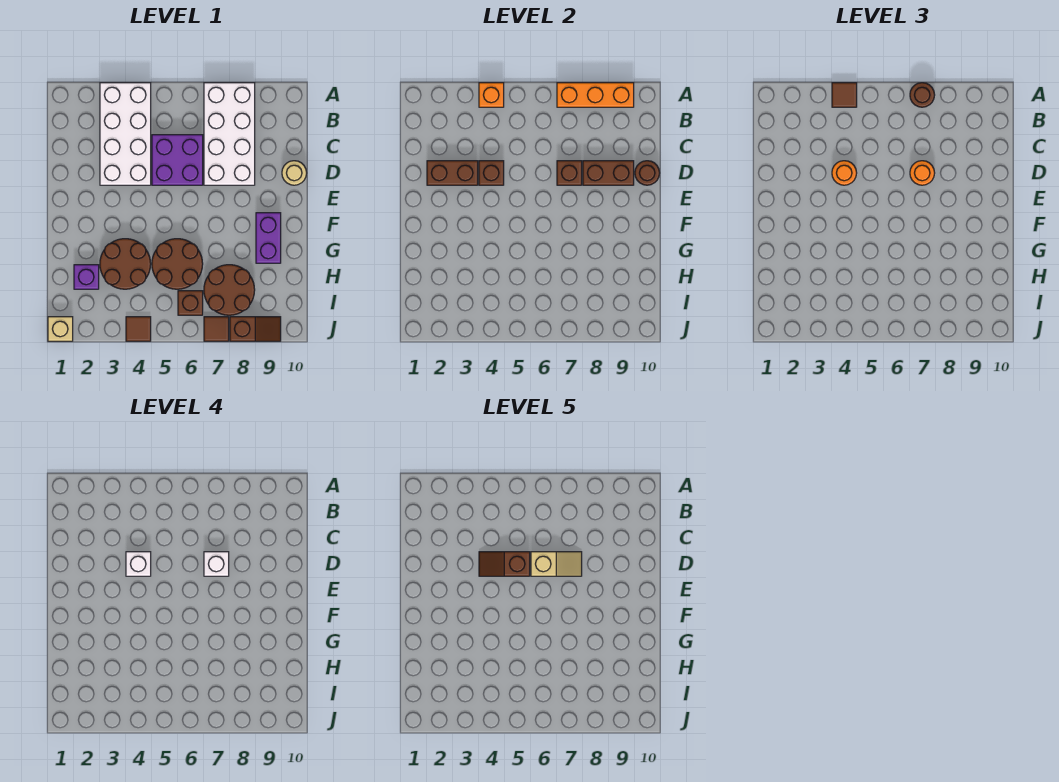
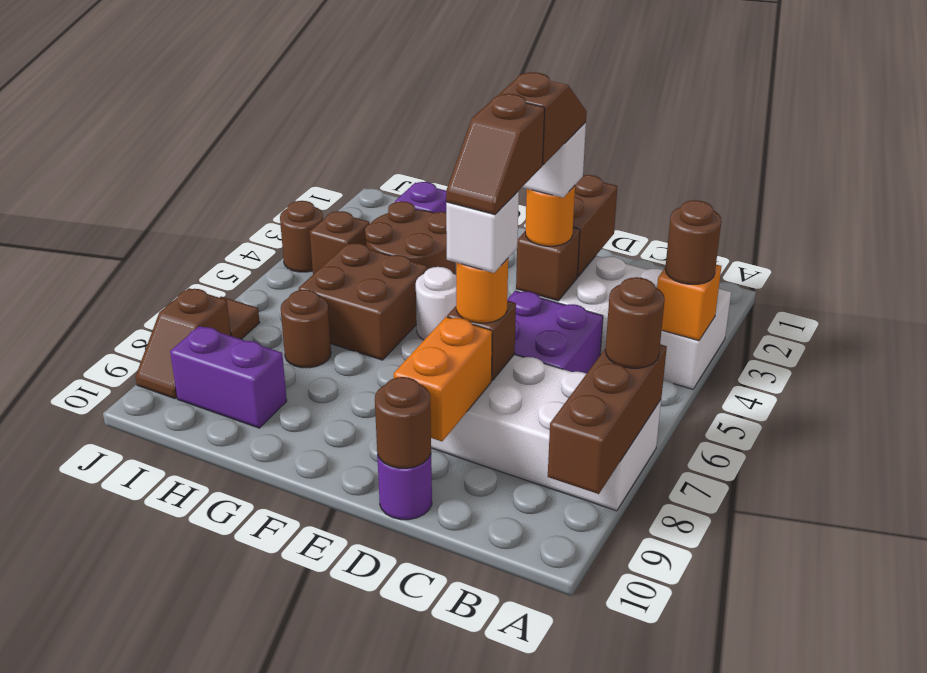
brown 1x1 tile [832,83,857,107] -> brown 1x1 round brick [665,200,721,284]
orange 1x3 brick [557,83,634,107] -> brown 1x3 brick [548,344,667,494]
tan 1x2 slope [531,552,582,576] -> brown 1x2 slope [446,94,545,215]
brown 1x2 brick [583,161,634,185] -> orange 1x2 brick [394,317,492,441]
tan 1x1 round brick [282,161,307,185] -> purple 1x1 round brick [377,455,432,520]
none -> white 1x1 round brick [416,267,456,340]
purple 1x2 brick [256,213,281,263] -> purple 1x2 brick moved to [170,326,287,428]
brown 2x2 round brick [152,239,203,289] -> brown 2x2 brick [299,243,427,360]
brown 2x2 round brick [204,265,255,315] -> brown 1x1 round brick [281,290,331,368]
brown 1x1 brick [178,291,203,315] -> brown 1x1 brick moved to [310,211,370,274]
tan 1x1 brick [48,317,73,341] -> none
brown 1x1 tile [126,317,151,341] -> brown 1x1 round brick [280,201,323,272]

